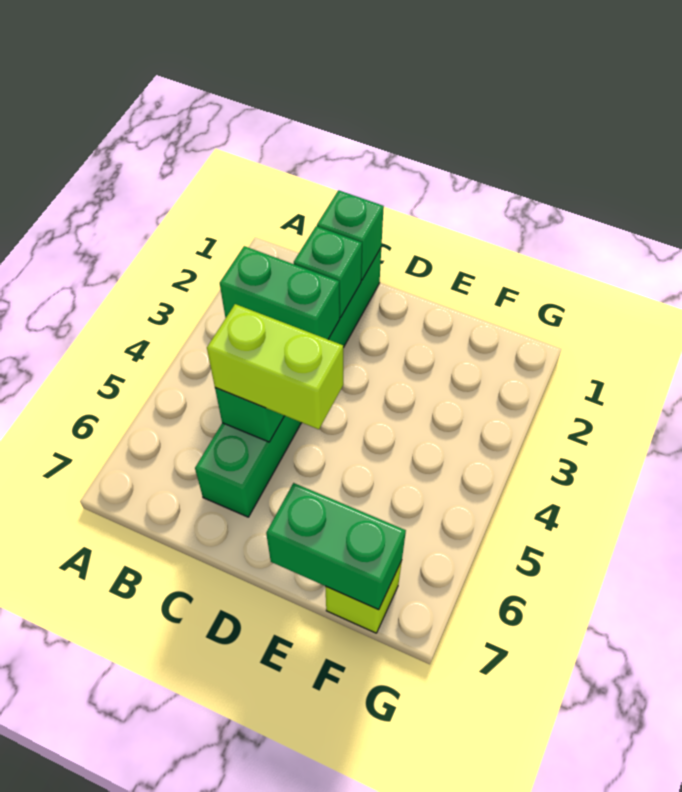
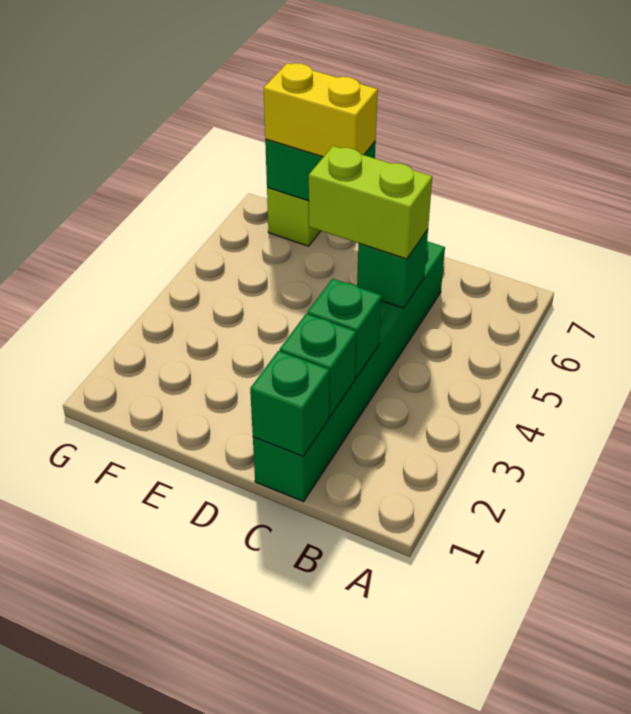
green 1x2 brick [220,246,340,339] -> green 1x1 brick [307,279,382,378]
none -> yellow 1x2 brick [264,63,378,157]

